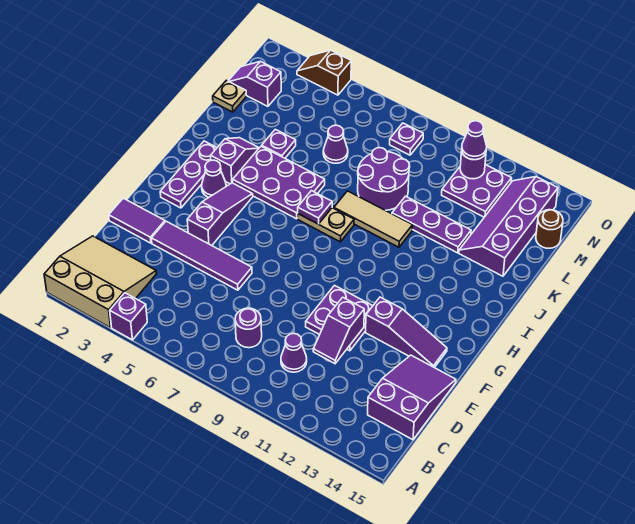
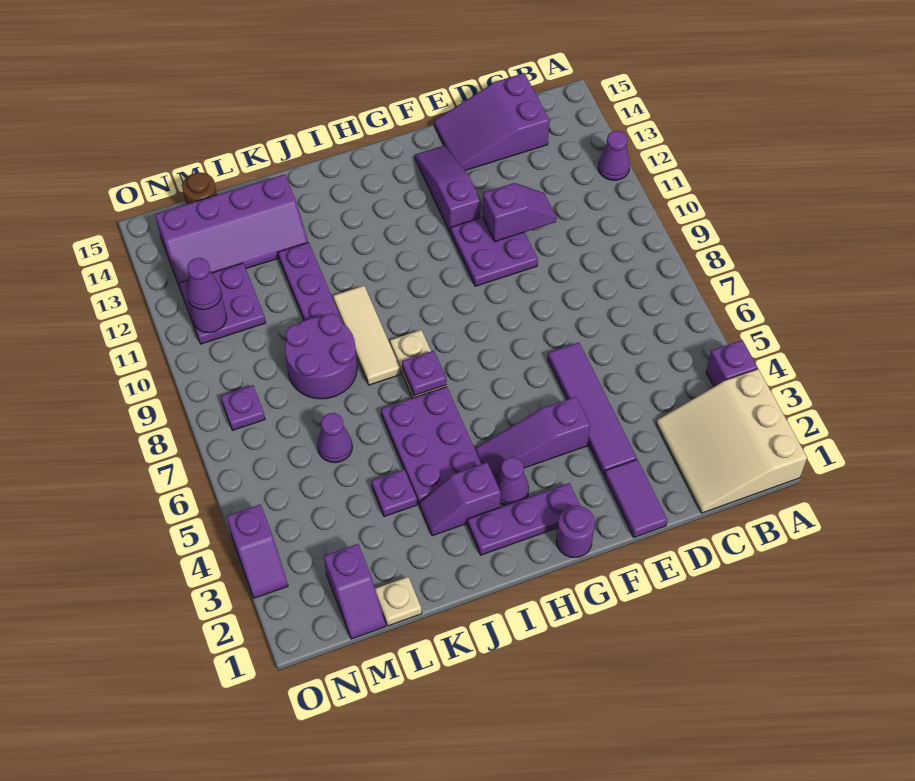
purple 1x1 round brick [235,308,262,348] -> purple 1x1 round brick moved to [556,506,595,558]
purple 1x1 cone [281,333,307,372] -> purple 1x1 cone moved to [598,131,630,180]
brown 1x2 slope [297,50,351,95] -> purple 1x2 slope [226,504,288,598]

